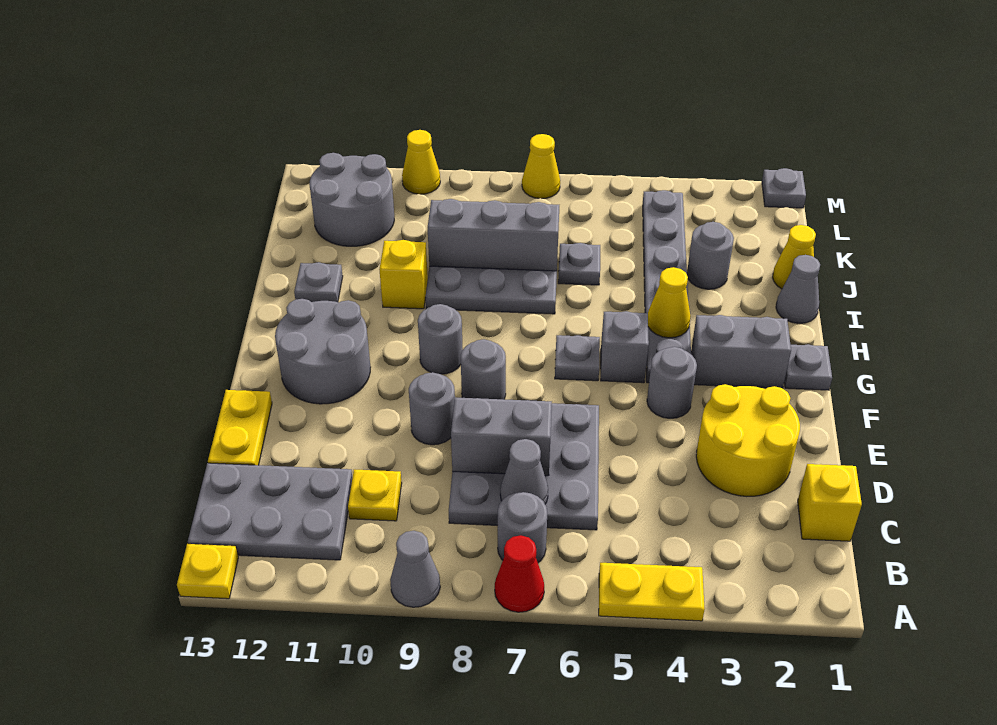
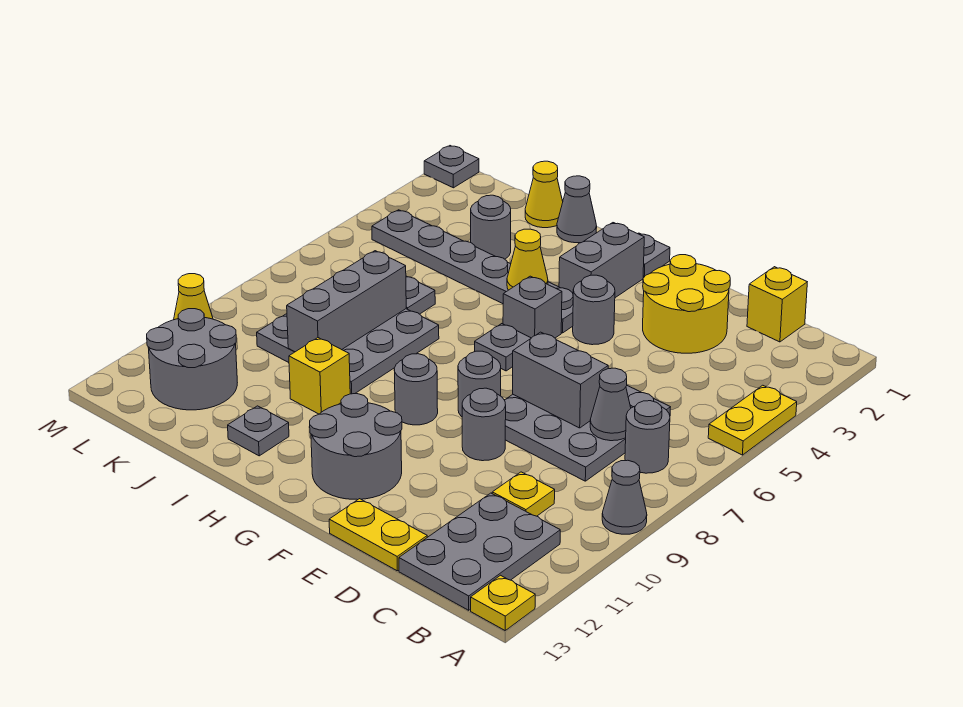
red 1x1 cone [495,535,544,612] -> none
grey 1x2 brick [451,397,552,476] -> grey 1x2 brick turned to [513,332,608,428]
yellow 1x1 cone [522,134,560,199] -> none

